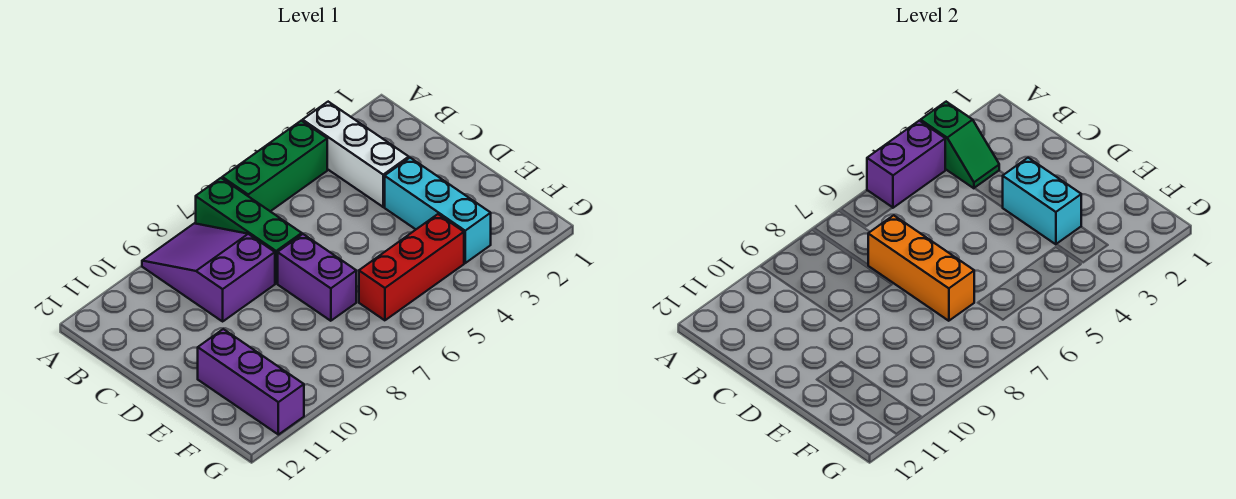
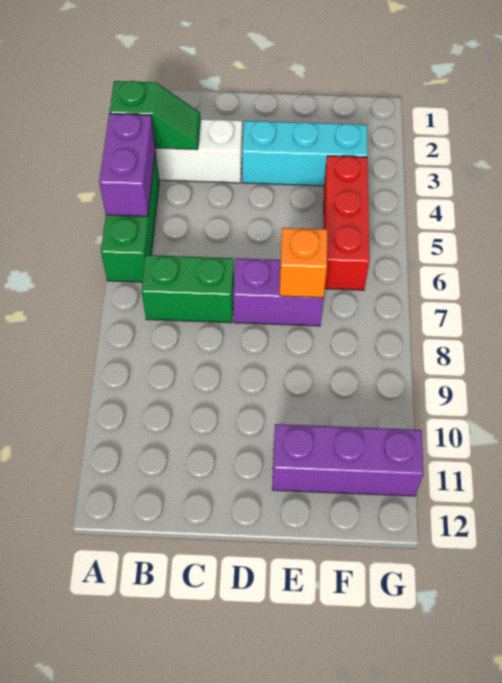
green 1x3 brick [196,178,302,283] -> green 1x2 brick [141,255,234,323]
purple 2x3 slope [142,223,275,321] -> none
orange 1x3 brick [868,215,974,321] -> orange 1x1 brick [280,228,327,298]
cyan 1x2 brick [1002,158,1081,244] -> none

